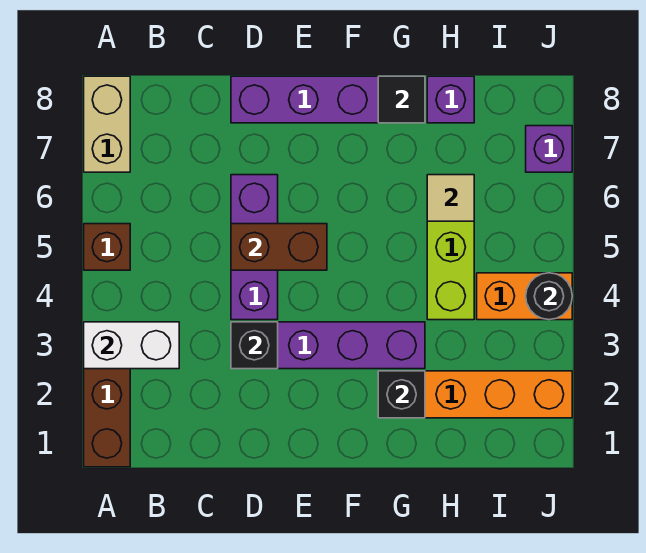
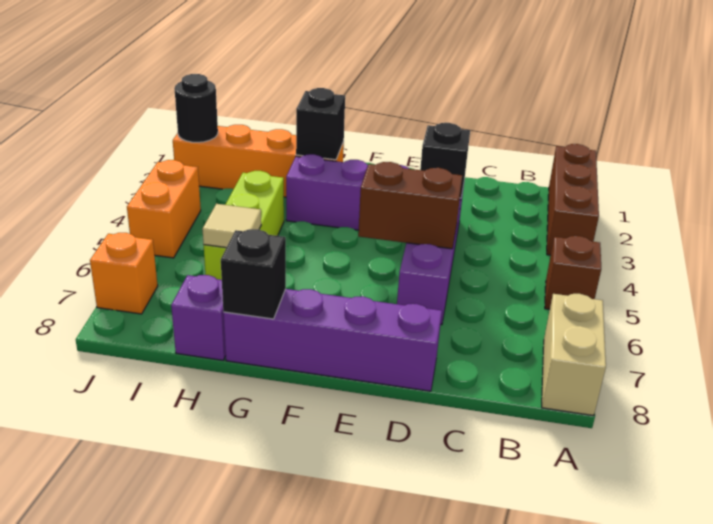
white 1x2 brick [84,322,179,369] -> none
black 1x1 tile [378,76,425,123] -> black 1x1 brick [221,229,286,319]
orange 1x2 brick [477,273,572,320] -> orange 1x2 brick turned to [127,160,201,258]
black 1x1 round brick [526,273,572,320] -> black 1x1 round brick moved to [174,74,218,142]
purple 1x1 brick [526,126,572,172] -> orange 1x1 brick [90,233,158,314]

